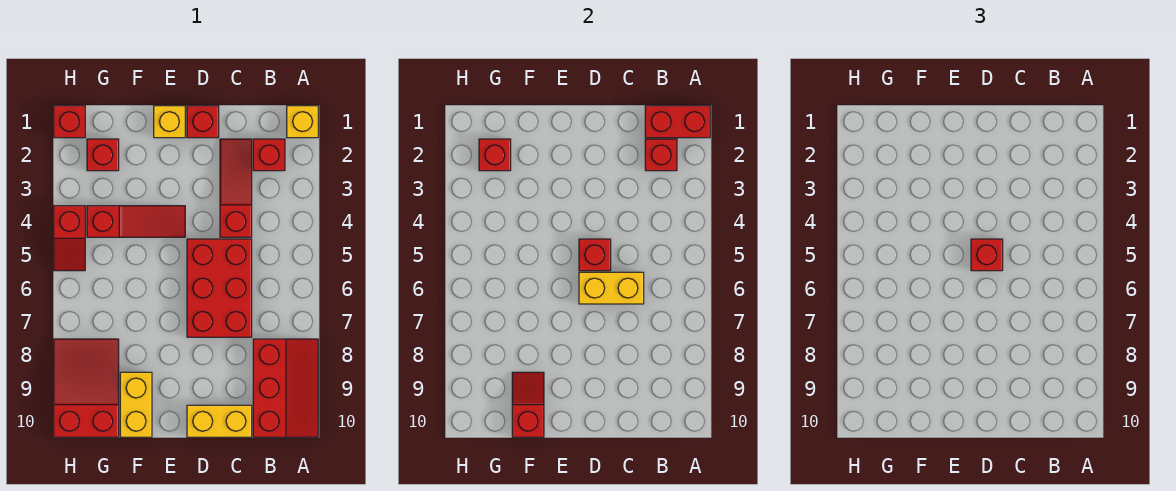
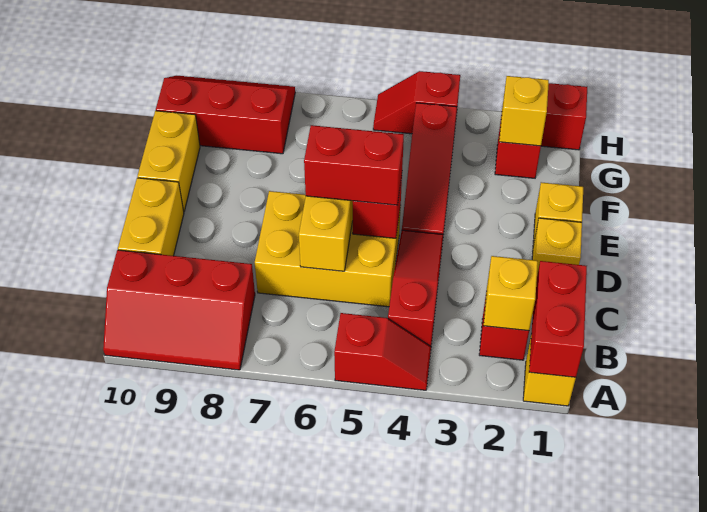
red 1x1 brick [645,139,677,171] -> yellow 1x1 brick [484,256,538,331]
red 1x3 slope [220,139,252,237] -> red 1x3 slope turned to [388,230,443,347]
red 2x3 brick [187,239,252,337] -> yellow 2x3 brick [255,191,401,307]
red 1x1 brick [187,106,219,138] -> yellow 1x1 brick [532,218,582,275]
red 1x1 brick [971,239,1003,271] -> red 1x2 brick [304,125,404,205]
yellow 1x2 brick [120,372,152,437] -> yellow 1x2 brick turned to [137,111,200,211]
red 1x2 slope [512,372,544,437] -> red 1x2 slope moved to [334,313,431,390]
red 1x1 brick [479,139,511,171] -> yellow 1x1 brick [499,76,549,146]
red 2x3 slope [54,339,119,437] -> red 2x3 slope turned to [156,76,295,154]

